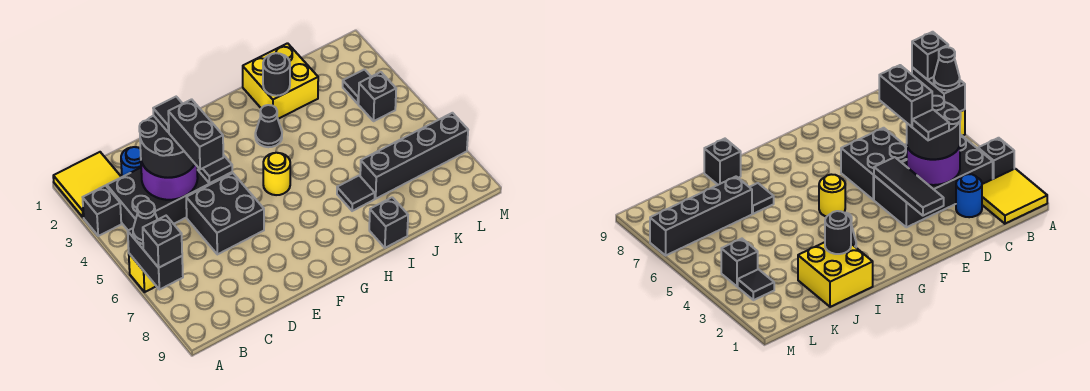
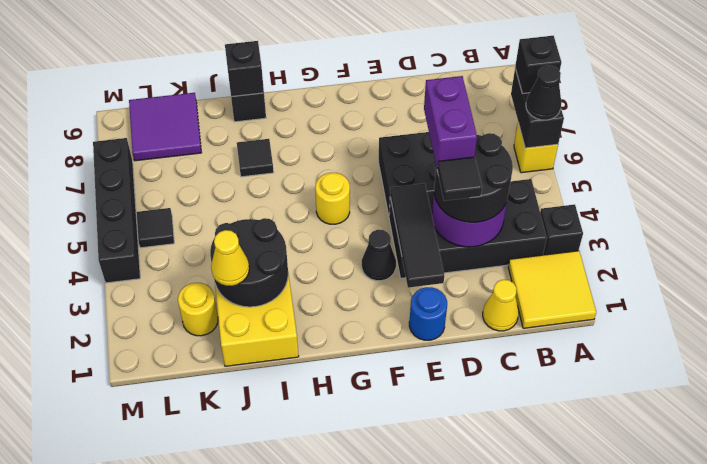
none -> yellow 1x1 cone [483,280,519,331]
blue 1x1 round brick [121,147,141,177] -> blue 1x1 round brick moved to [409,287,447,340]
black 1x2 brick [168,99,223,169] -> purple 1x2 brick [424,76,477,167]
black 1x1 cone [255,105,282,147] -> black 1x1 cone moved to [362,230,396,281]
black 1x1 round brick [263,53,290,96] -> black 2x2 round brick [210,218,288,307]
none -> yellow 1x1 cone [211,230,249,286]
black 1x4 brick [360,113,468,199] -> black 1x4 brick turned to [93,138,140,283]
none -> yellow 1x1 round brick [178,283,218,336]
none -> purple 2x2 tile [129,93,201,161]
black 1x1 tile [343,70,371,104] -> black 1x1 tile moved to [136,208,174,248]
black 1x1 brick [358,72,396,121] -> black 1x1 brick moved to [225,41,264,97]

